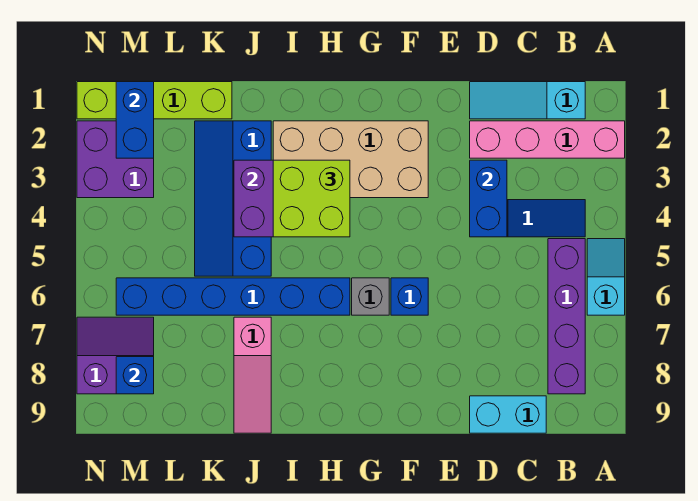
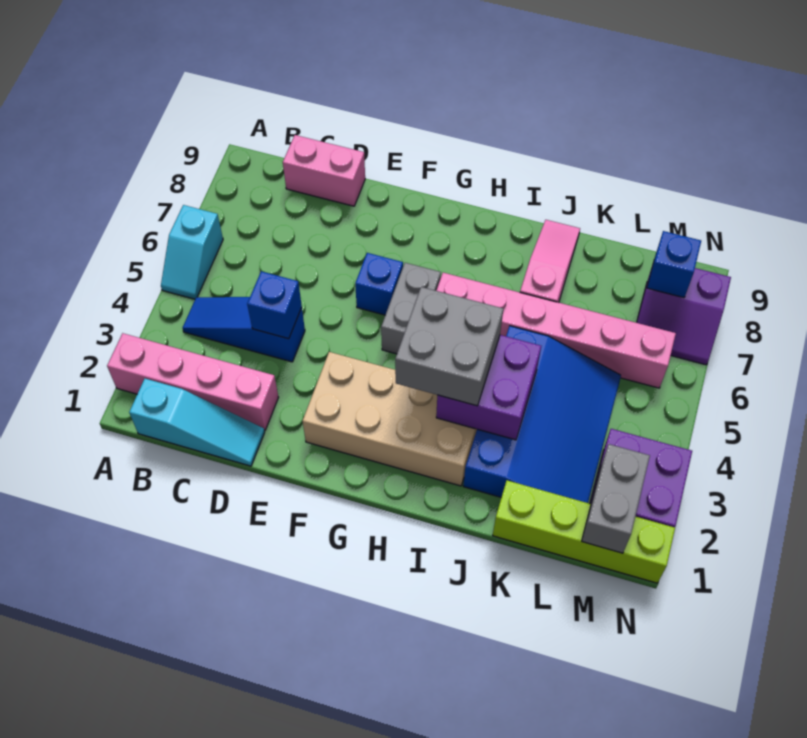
purple 1x4 brick [548,239,585,394] -> none
cyan 1x2 brick [470,396,546,433] -> pink 1x2 brick [283,135,365,206]
blue 1x2 brick [470,160,507,237] -> blue 1x1 brick [247,271,302,339]
grey 1x1 brick [352,278,389,315] -> grey 1x2 brick [381,263,441,354]
lime 2x2 brick [273,160,350,237] -> grey 2x2 brick [395,287,503,406]
blue 1x6 brick [116,278,350,315] -> pink 1x6 brick [436,273,676,388]
blue 2x4 slope [195,121,271,276] -> blue 3x4 slope [463,326,621,503]
blue 1x2 brick [116,82,154,158] -> grey 1x2 brick [582,444,650,553]

